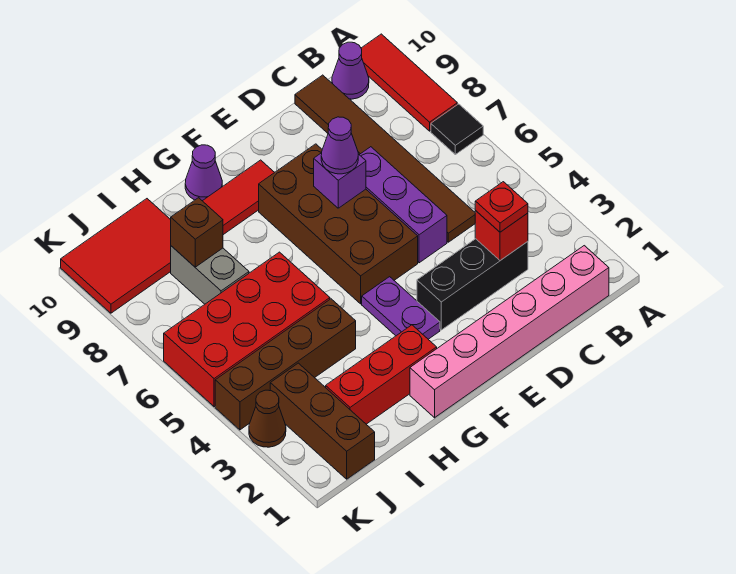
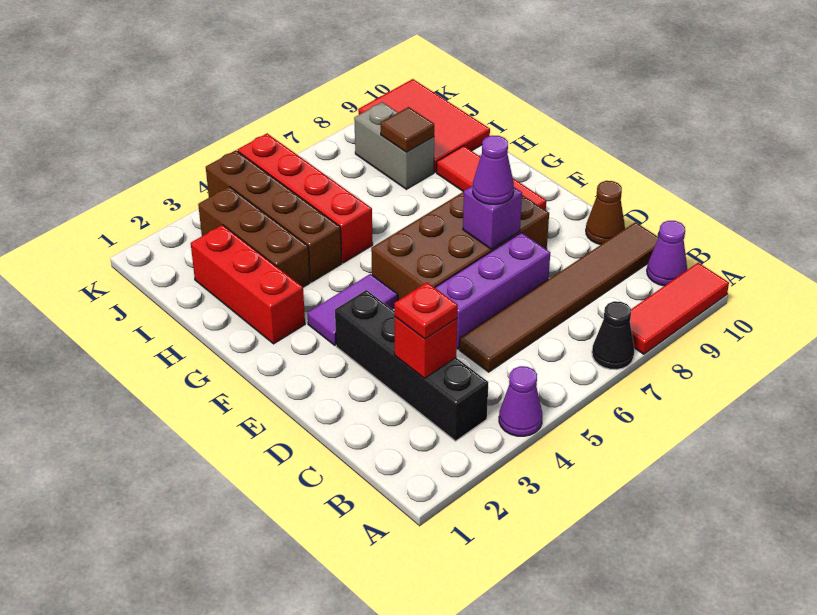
black 1x1 tile [431,104,483,154] -> black 1x1 cone [592,301,634,370]
pink 1x6 brick [410,246,609,418] -> none
black 1x3 brick [417,239,528,330] -> black 1x4 brick [335,290,488,441]
purple 1x2 plate [362,277,440,339] -> purple 1x2 tile [307,274,398,345]
purple 1x1 cone [185,145,222,201] -> purple 1x1 cone moved to [499,366,542,436]
red 2x4 brick [164,252,330,407] -> red 1x4 brick [238,134,373,263]
grey 1x2 brick [171,246,249,304] -> grey 1x2 brick turned to [354,102,434,189]
brown 1x1 brick [171,198,223,267] -> brown 1x1 tile [381,107,434,152]
brown 1x3 brick [270,363,375,479] -> brown 1x3 brick turned to [198,187,310,287]
brown 1x1 cone [249,390,286,447] -> brown 1x1 cone moved to [586,181,625,244]

